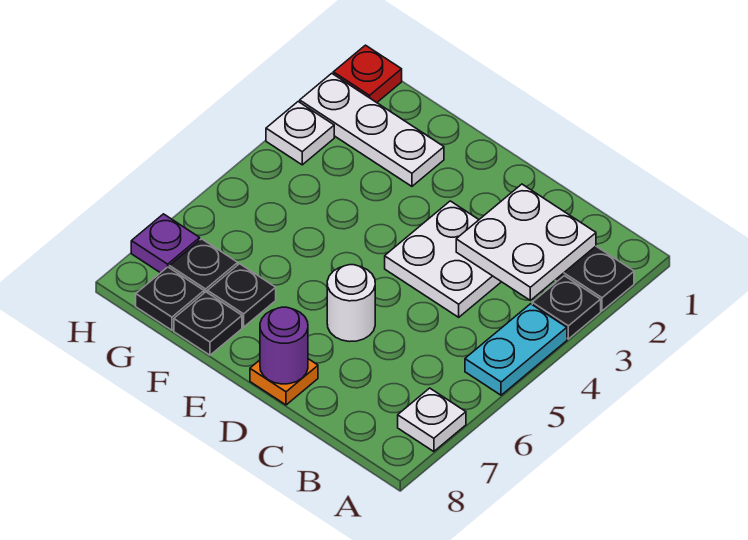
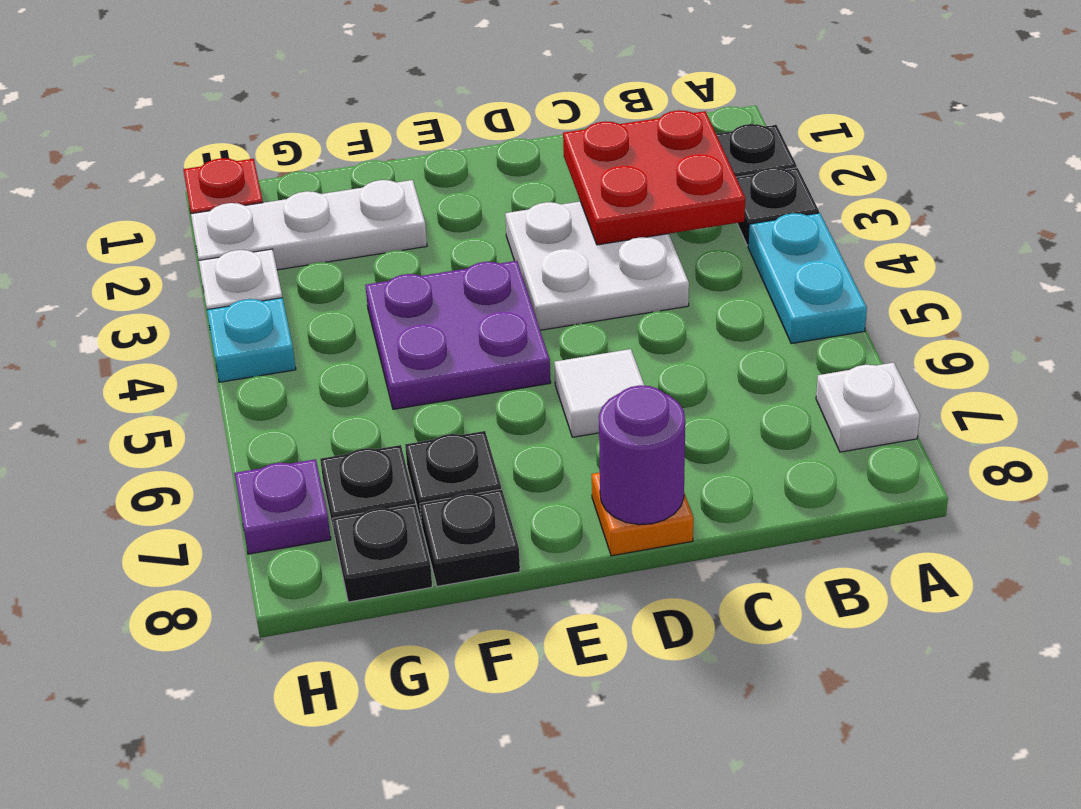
white 2x2 plate [456,184,596,300] -> red 2x2 plate [563,110,745,245]
white 1x1 round brick [327,265,375,342] -> white 1x1 tile [554,349,645,437]
none -> purple 2x2 plate [365,261,551,409]
none -> cyan 1x1 plate [207,298,296,382]

